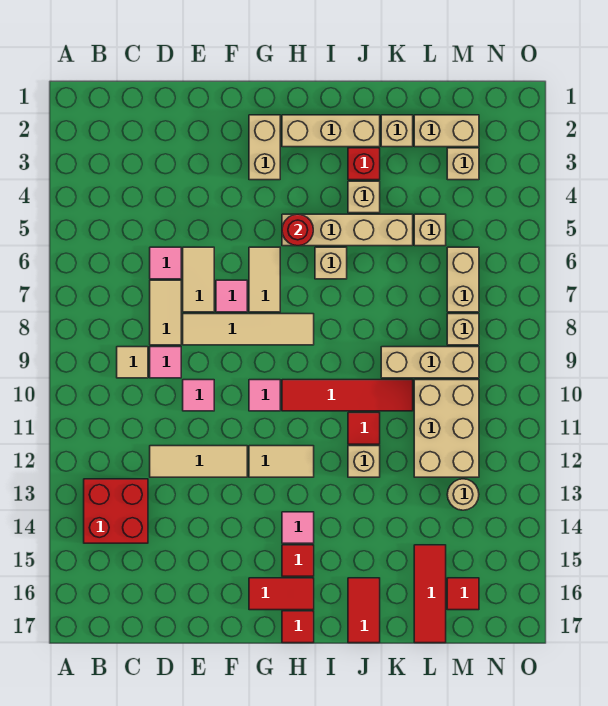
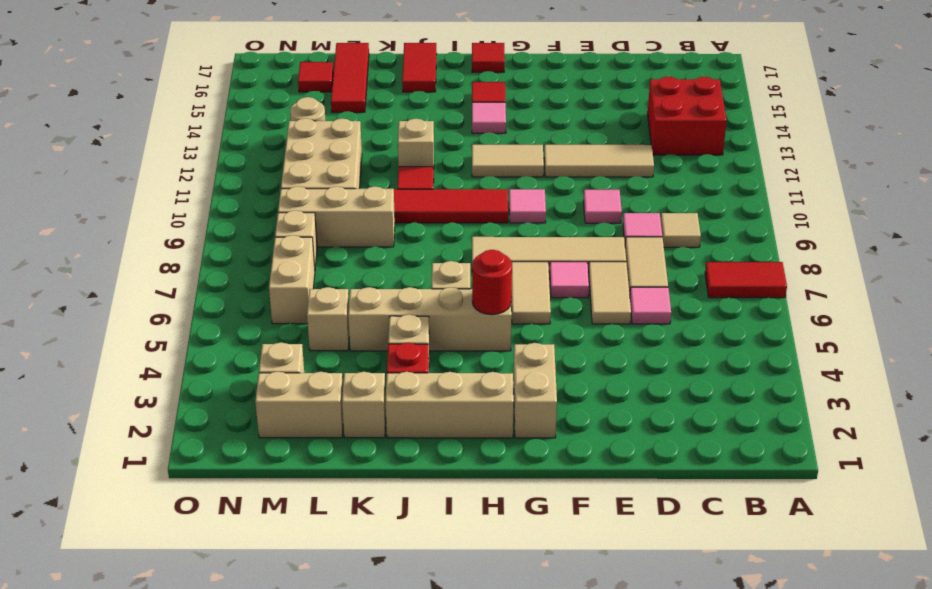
red 1x2 tile [249,578,314,610] -> red 1x2 tile moved to [705,262,787,298]

